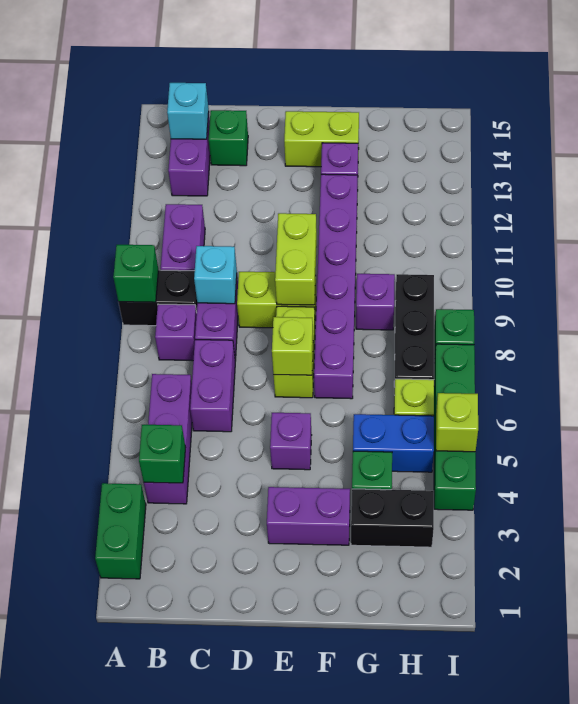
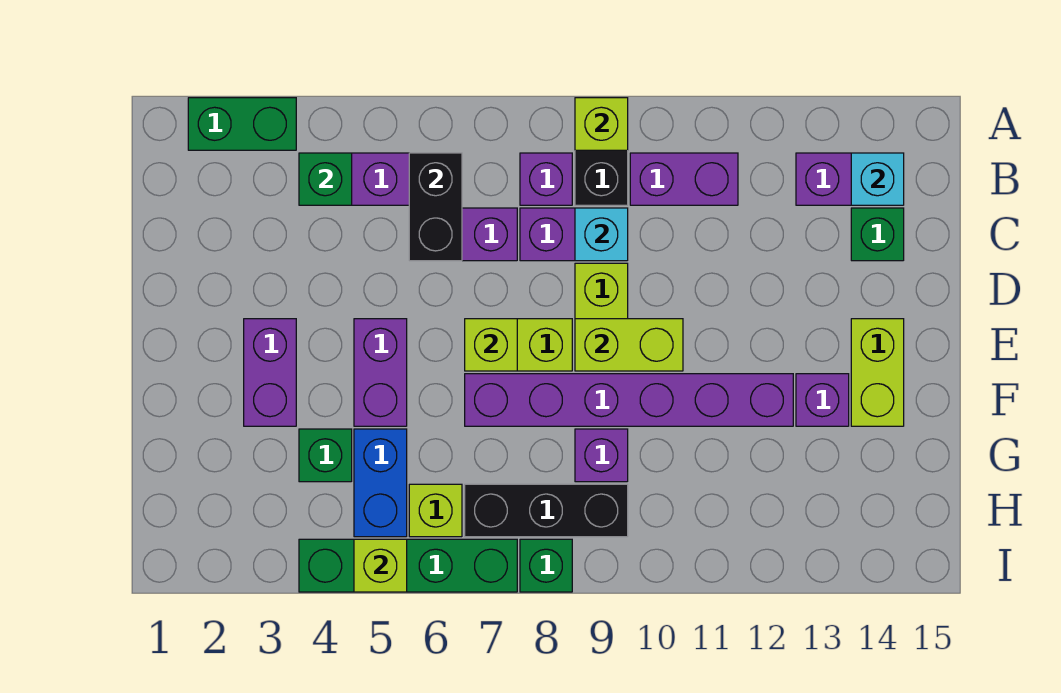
green 1x1 brick [113,245,158,302] -> lime 1x1 brick [575,98,628,150]
purple 1x1 brick [270,413,312,470] -> purple 1x2 brick [354,319,407,426]
black 1x2 brick [351,489,434,547] -> black 1x2 brick moved to [409,153,462,261]

